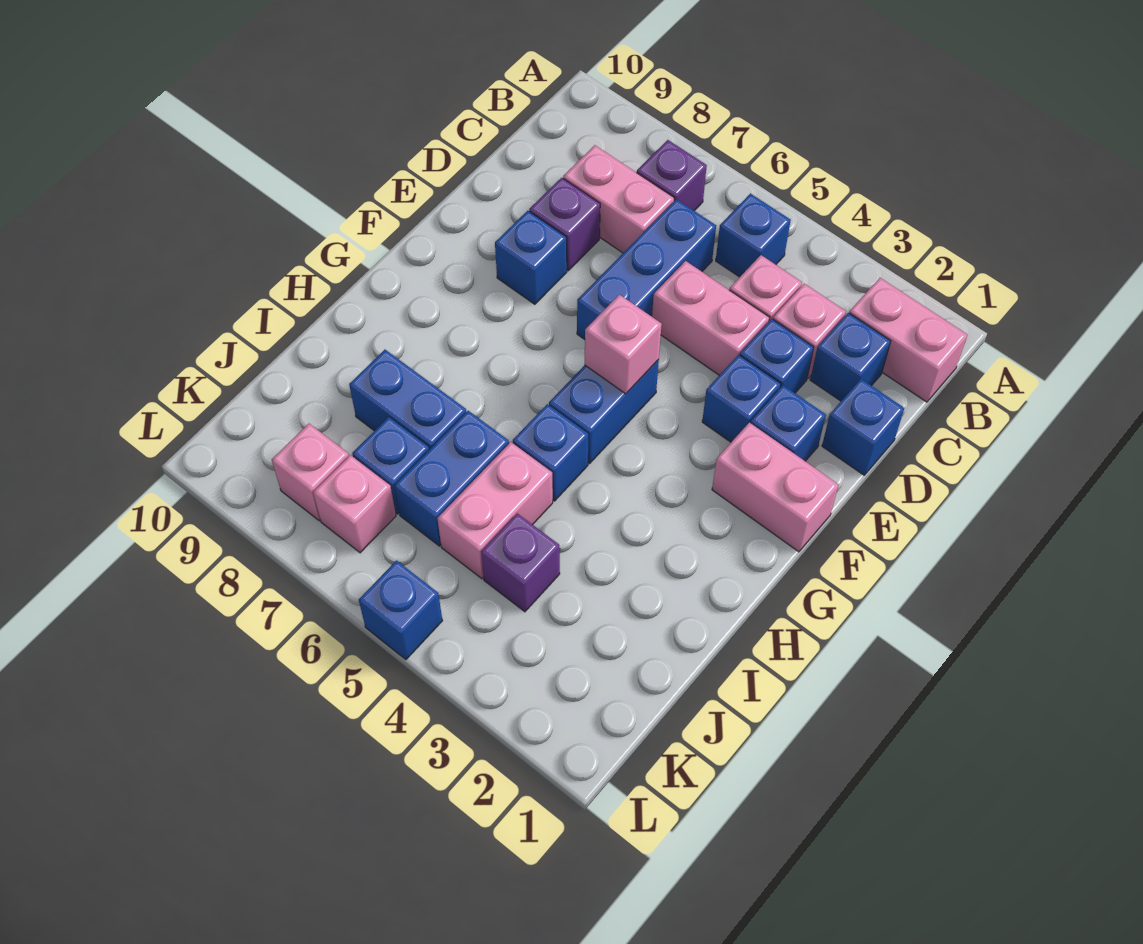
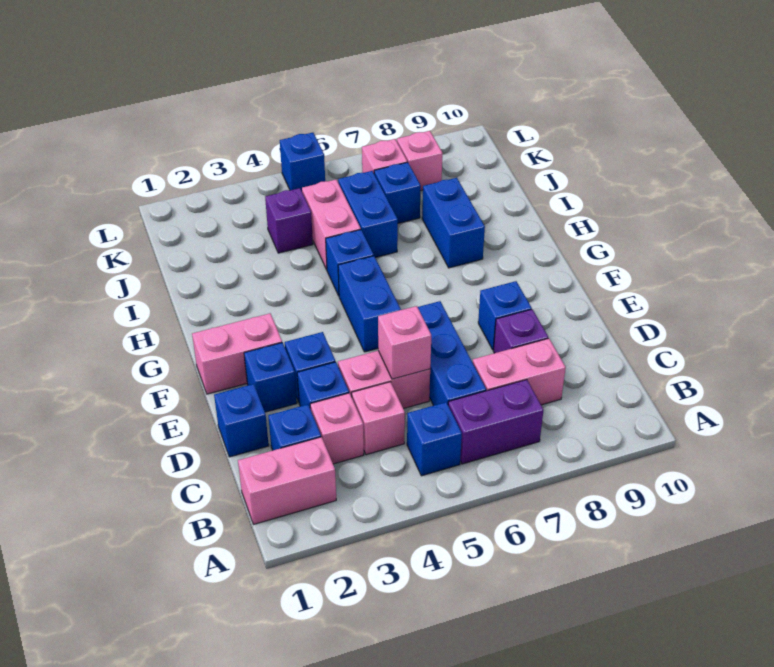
purple 1x1 brick [637,140,707,211] -> purple 1x2 brick [448,380,543,464]
pink 1x1 brick [585,295,662,394] -> pink 1x1 brick moved to [378,306,431,379]
blue 1x2 brick [349,350,466,450] -> blue 1x2 brick turned to [422,178,485,268]

